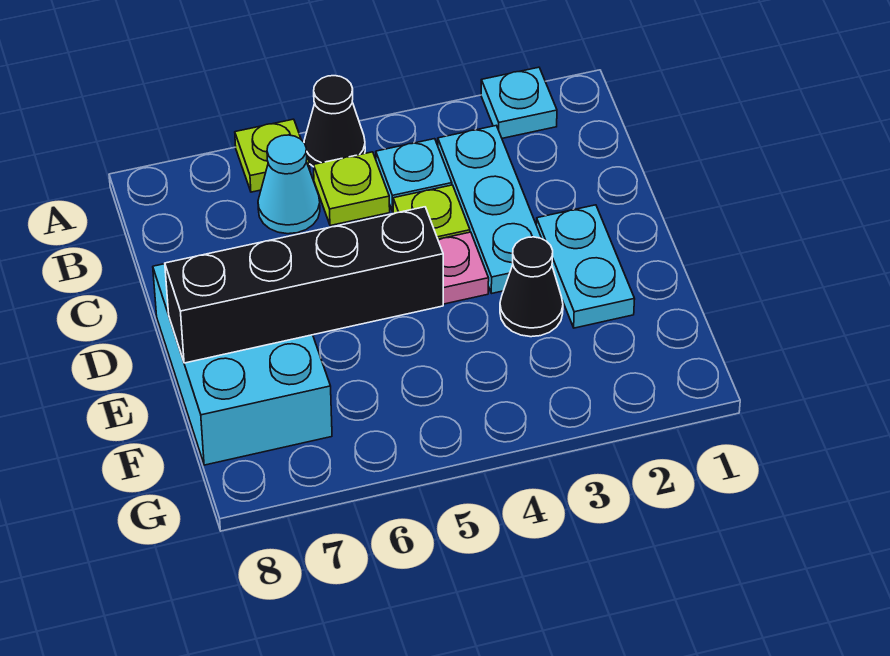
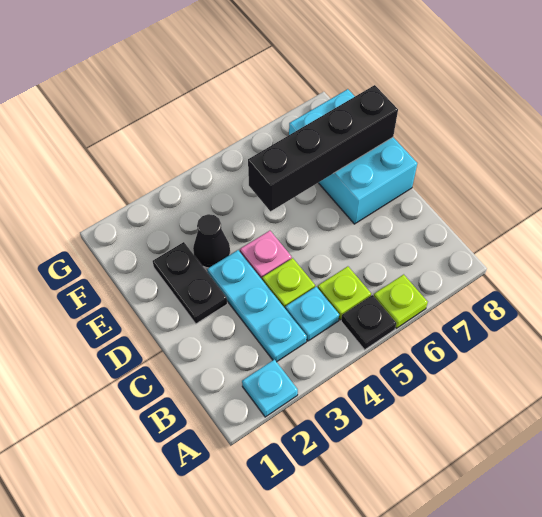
black 1x1 cone [304,76,365,167] -> black 1x1 plate [341,295,396,350]
cyan 1x1 cone [258,135,320,234] -> none
cyan 1x2 plate [536,205,635,328] -> black 1x2 plate [153,242,227,324]

